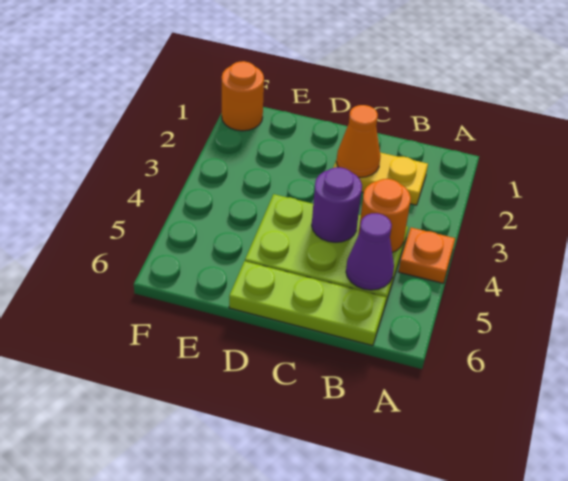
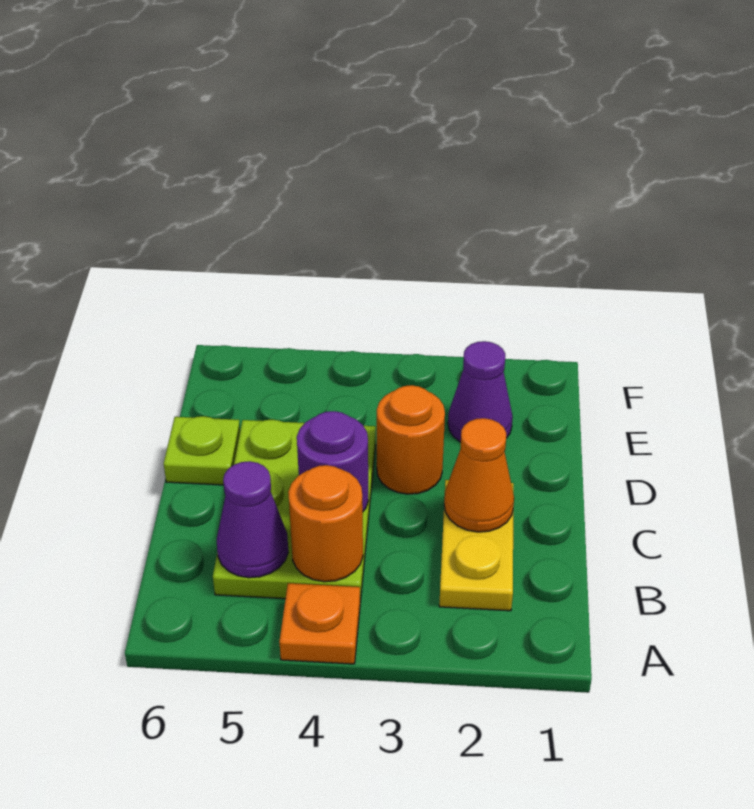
lime 1x3 plate [229,261,386,346] -> lime 1x1 plate [164,416,240,485]
none -> purple 1x1 cone [448,341,513,442]
orange 1x1 round brick [222,61,264,131] -> orange 1x1 round brick moved to [377,385,445,494]

